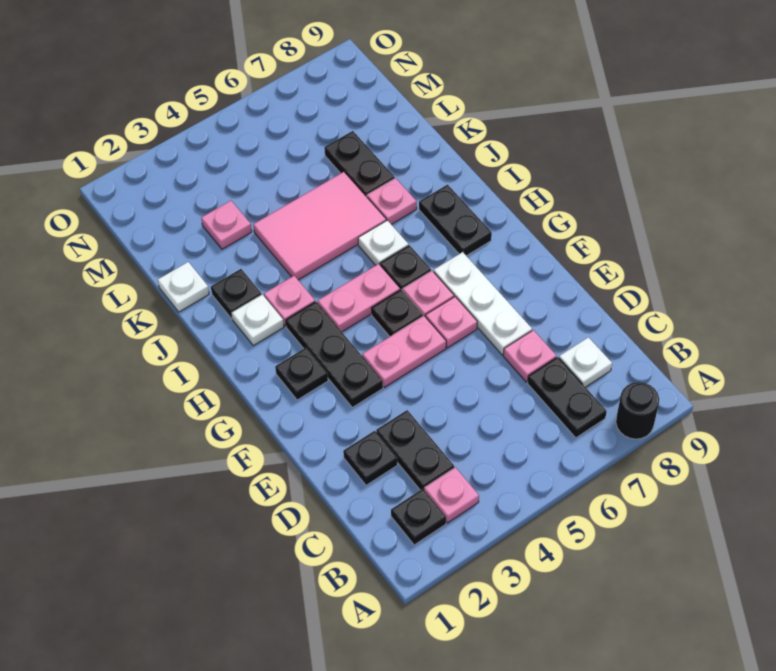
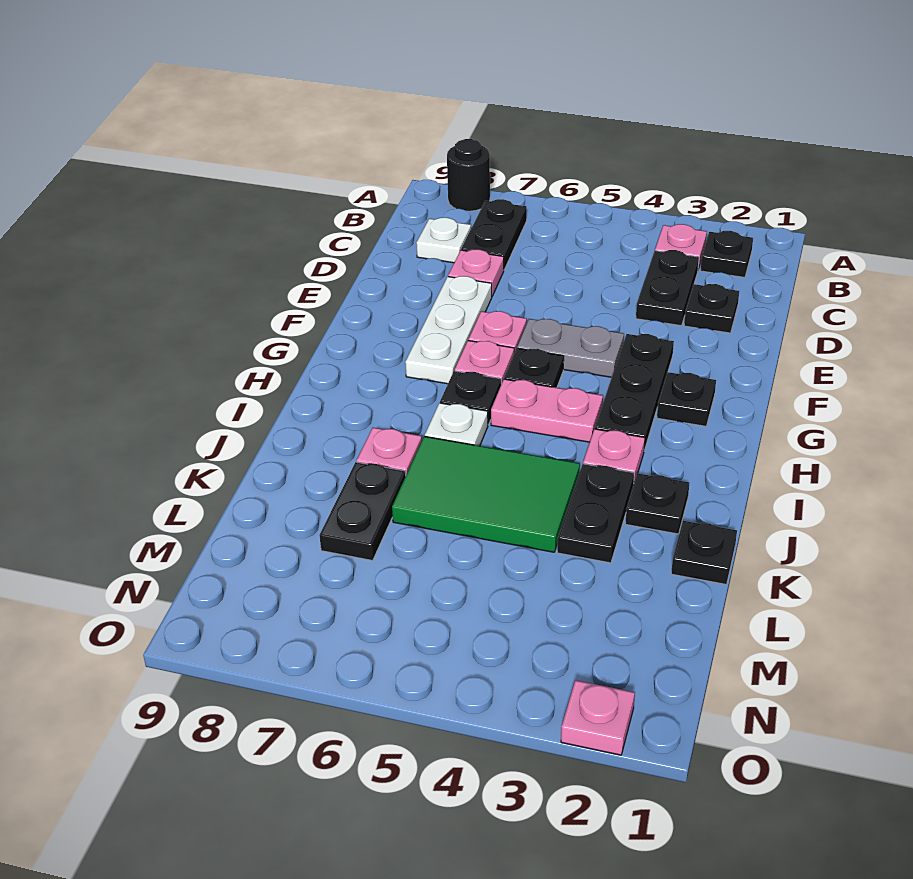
pink 1x2 plate [362,316,446,387] -> grey 1x2 plate [517,319,624,377]
black 1x2 plate [419,185,492,256] -> black 1x2 plate moved to [557,464,634,563]
white 1x1 plate [232,295,284,346] -> none
pink 2x3 tile [253,172,386,280] -> green 2x3 tile [392,436,580,552]
white 1x1 plate [158,262,209,312] -> black 1x1 plate [671,521,737,584]
pink 1x1 plate [201,201,252,249] -> pink 1x1 plate moved to [561,680,635,755]

